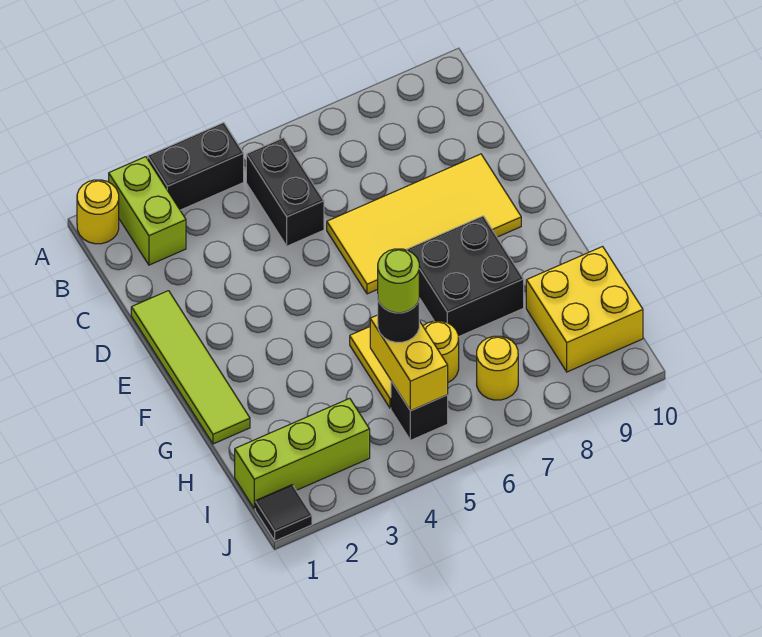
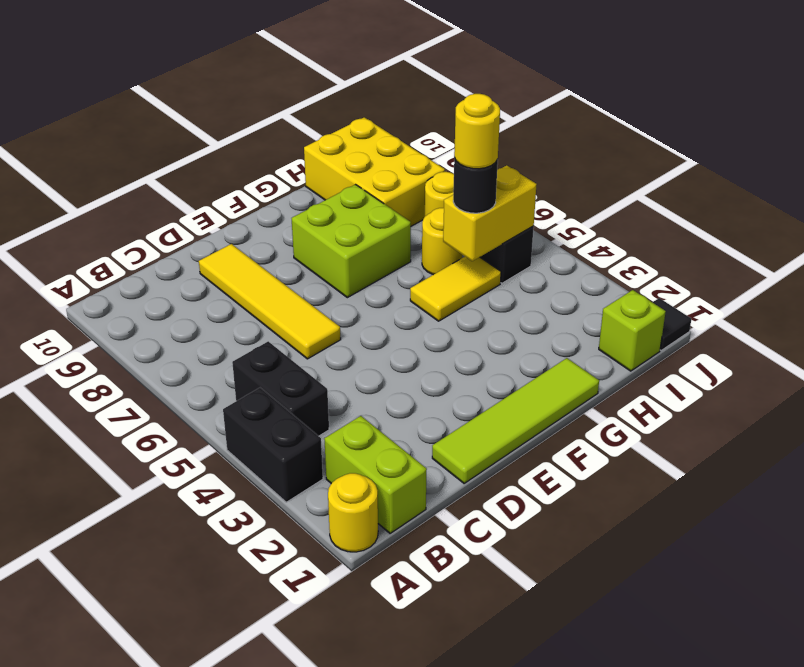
lime 1x2 brick [109,157,186,265] -> lime 1x2 brick turned to [324,416,427,533]
black 1x2 brick [246,138,324,246] -> black 1x2 brick turned to [232,341,329,436]
yellow 2x4 tile [327,154,521,294] -> yellow 1x4 tile [199,244,341,359]
black 2x2 brick [407,216,524,337] -> lime 2x2 brick [292,185,411,298]
lime 1x1 round brick [378,249,419,313] -> yellow 1x1 round brick [454,94,500,169]
yellow 2x2 brick [526,246,643,372] -> yellow 2x3 brick [304,117,445,226]
lime 1x3 brick [235,398,370,509] -> lime 1x1 brick [599,290,666,371]

